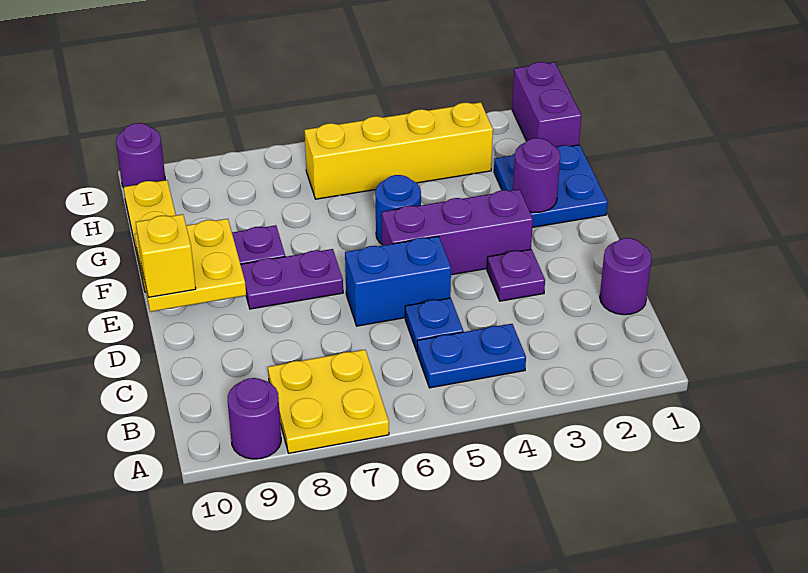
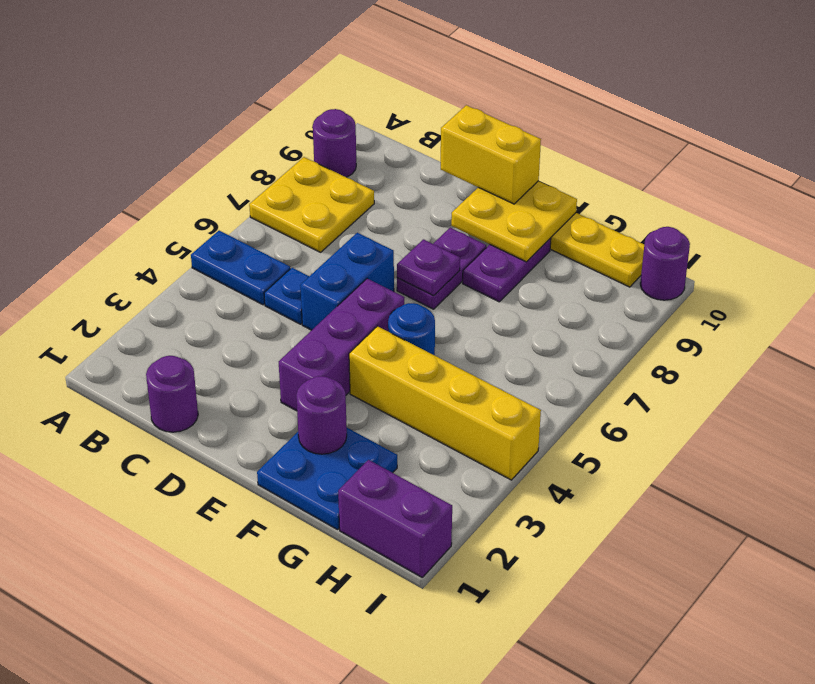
blue 1x2 plate [417,324,526,388] -> blue 1x2 plate turned to [191,231,290,305]
purple 1x1 plate [487,249,545,301] -> purple 1x1 plate moved to [397,239,460,296]
yellow 1x1 brick [136,214,196,297] -> yellow 1x2 brick [441,105,541,204]
yellow 1x4 brick [305,102,493,199] -> yellow 1x4 brick turned to [349,326,541,480]

